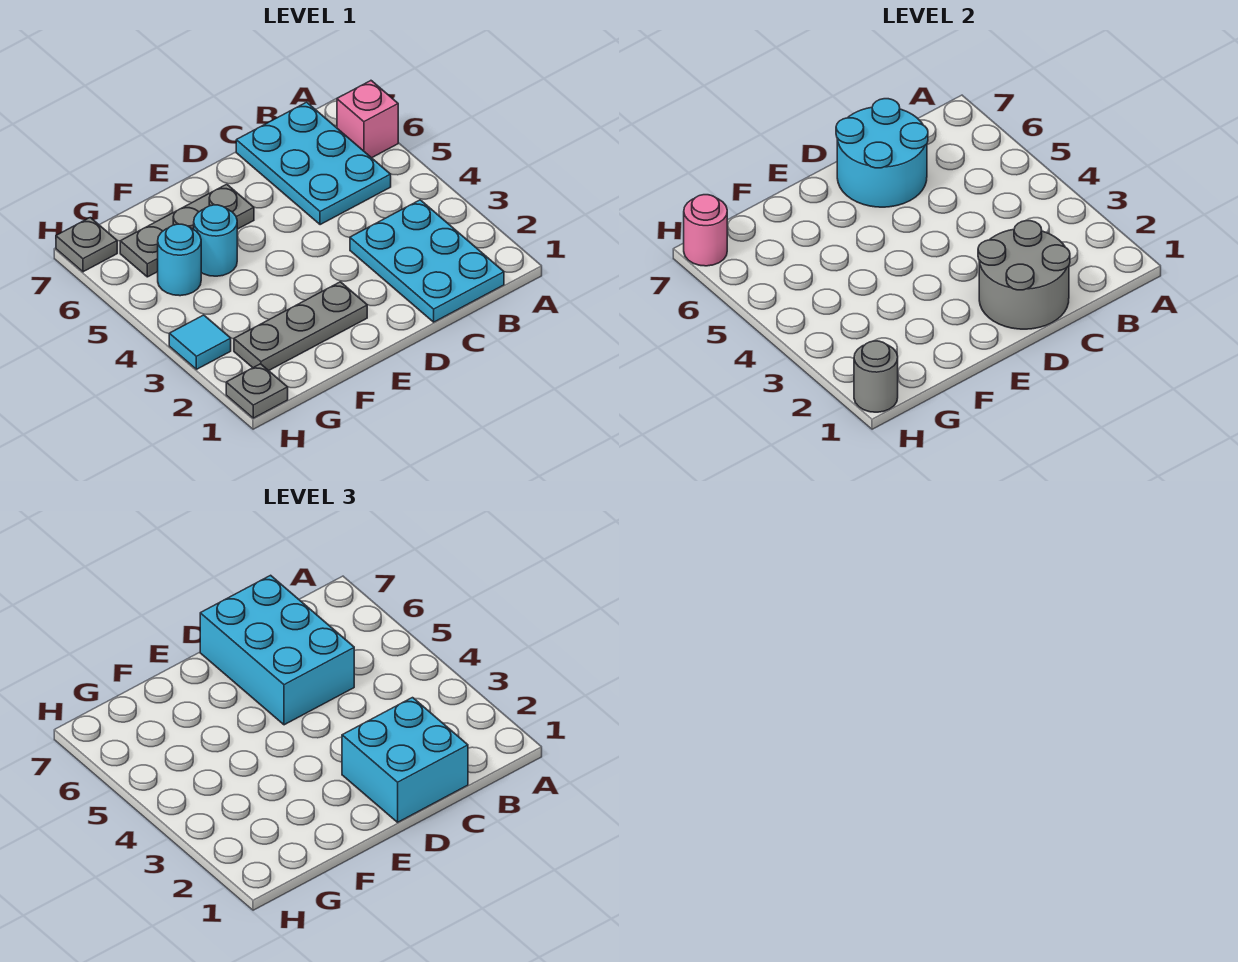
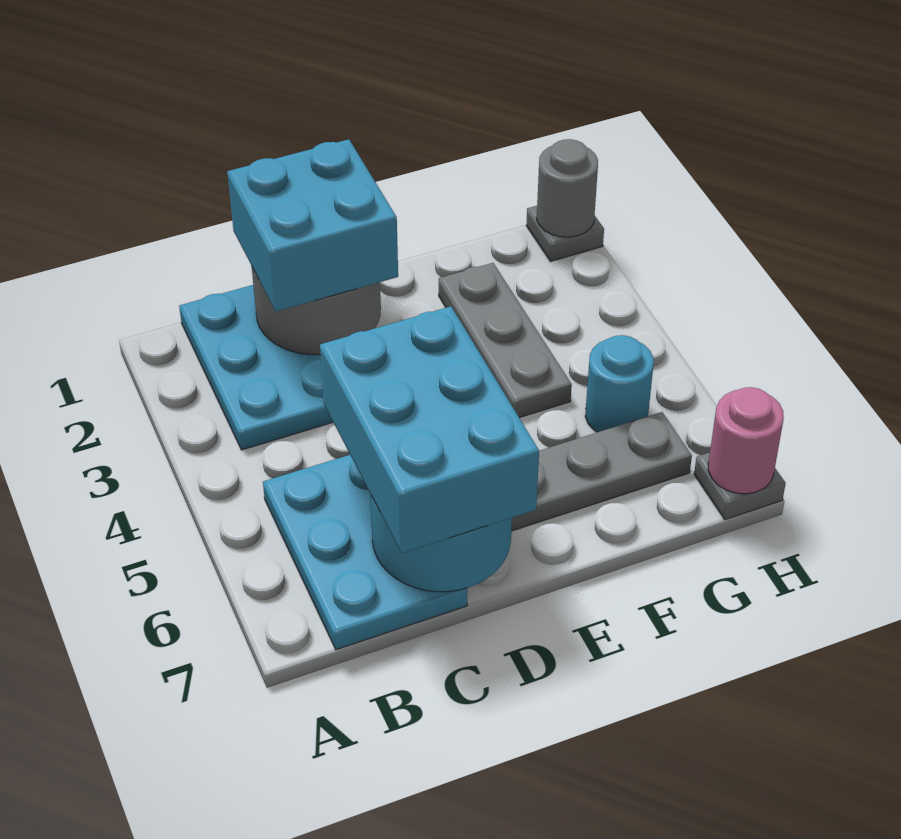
pink 1x1 brick [337,81,398,158] -> none
grey 1x3 plate [234,282,367,371] -> grey 1x3 plate turned to [439,263,572,418]
cyan 1x1 round brick [194,205,237,276] -> none
cyan 1x1 tile [169,315,231,369] -> none

